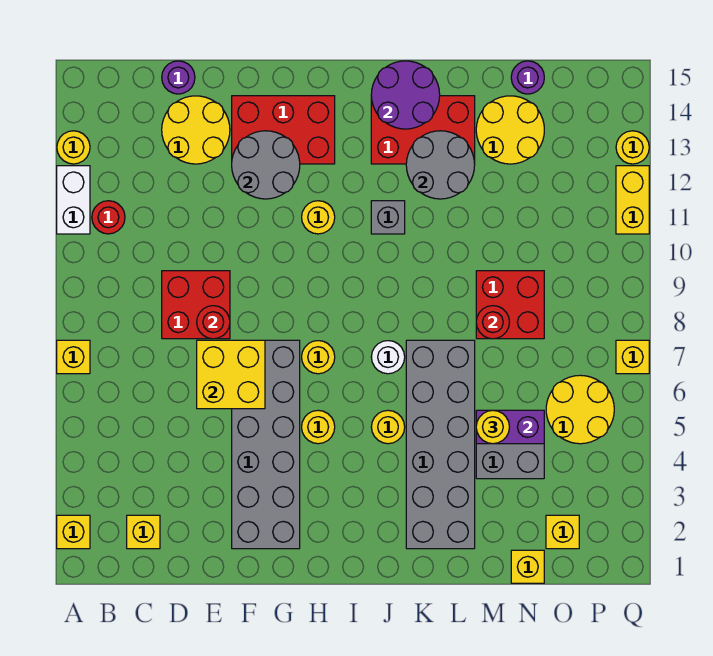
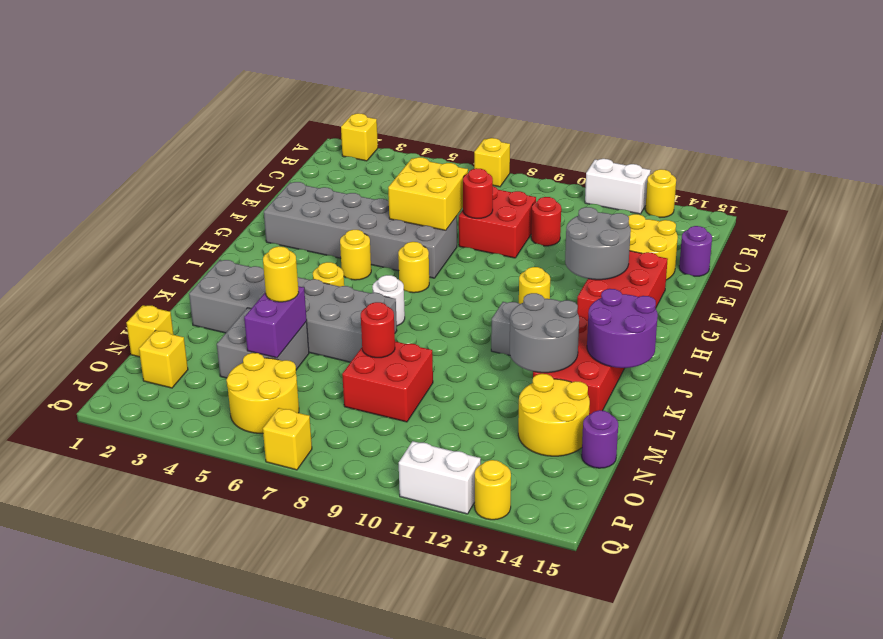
red 1x1 round brick [92,201,125,234] -> red 1x1 round brick moved to [531,197,561,246]
yellow 1x1 brick [127,515,160,549] -> none
yellow 1x2 brick [616,166,649,234] -> white 1x2 brick [399,441,481,514]

